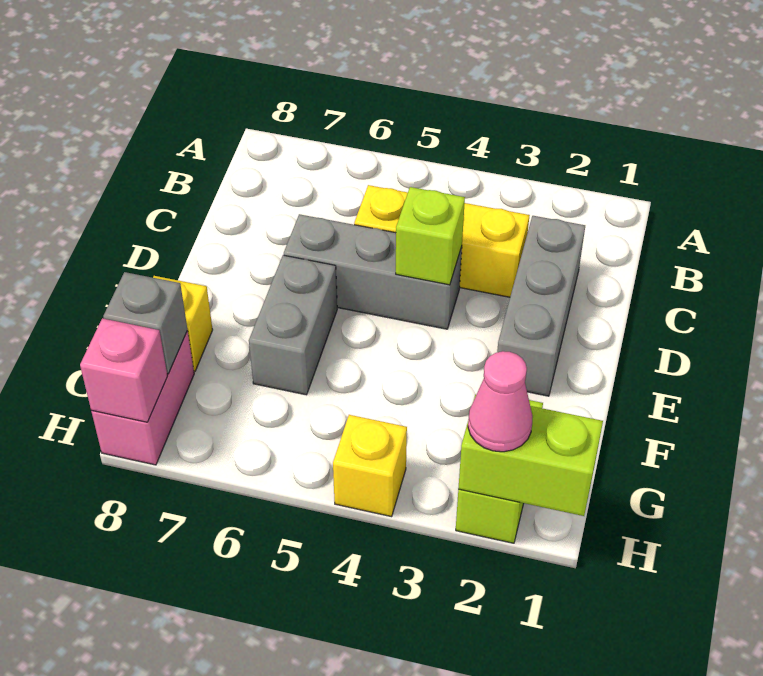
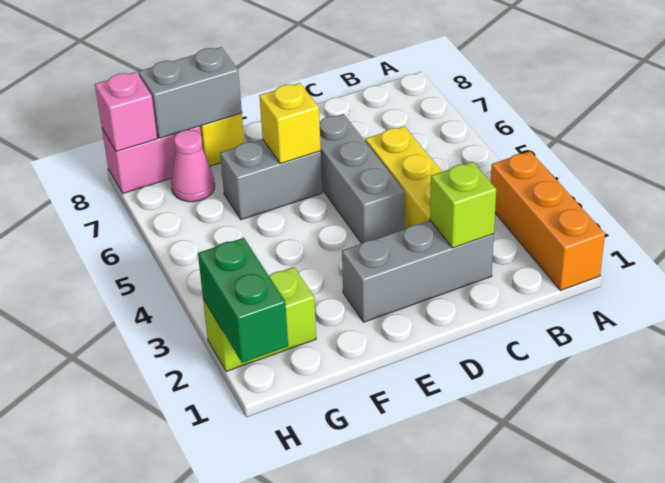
none -> orange 1x3 brick [491,151,605,291]
lime 1x1 brick [396,187,465,285] -> lime 1x1 brick moved to [430,162,496,248]
grey 1x1 brick [103,272,187,374] -> grey 1x2 brick [139,47,242,138]
lime 1x2 brick [458,395,603,516] -> green 1x2 brick [198,238,288,363]
pink 1x1 cone [468,351,533,452] -> pink 1x1 cone moved to [171,130,215,202]
yellow 1x1 brick [333,415,407,517] -> yellow 1x1 brick moved to [259,83,321,164]

